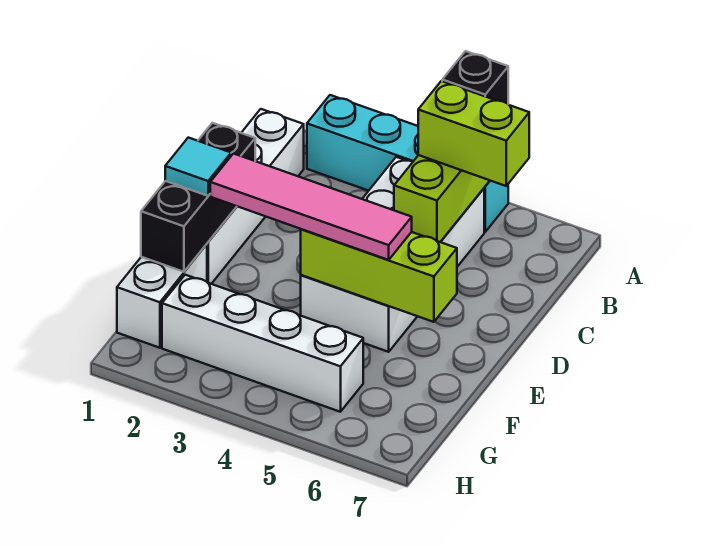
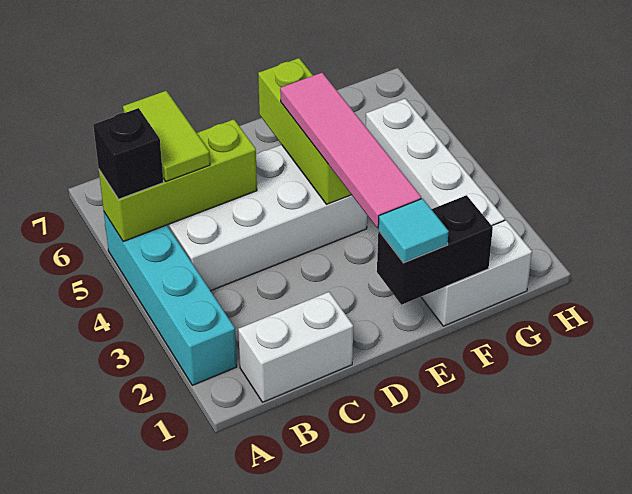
white 1x4 brick [207,109,304,284] -> white 1x2 brick [238,292,353,402]
lime 1x2 brick [418,81,529,186] -> lime 1x2 tile [123,91,210,182]
black 1x3 brick [141,123,255,272] -> black 1x2 brick [377,195,493,305]

